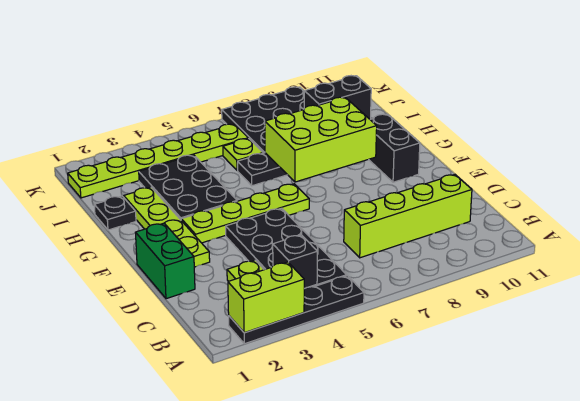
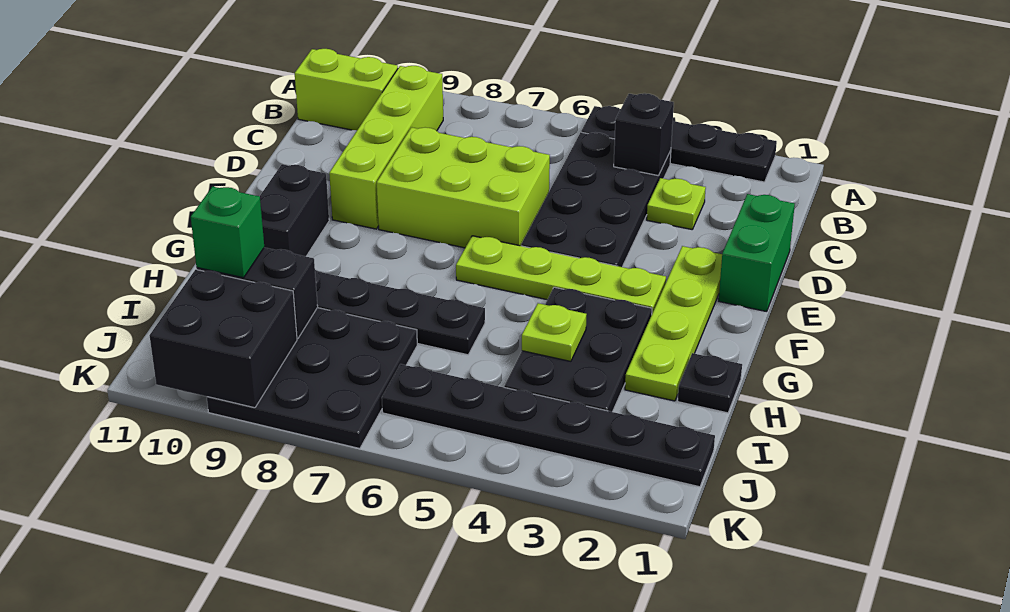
lime 1x2 brick [228,262,305,333] -> lime 1x2 brick moved to [295,49,398,130]
lime 1x4 brick [344,175,472,258] -> lime 1x4 brick turned to [329,66,443,229]
lime 2x3 brick [265,97,377,182] -> lime 2x3 brick moved to [377,127,550,248]
lime 1x1 plate [223,139,263,170] -> lime 1x1 plate moved to [522,303,587,361]
none -> green 1x1 brick [191,187,264,278]
lime 1x6 plate [68,124,248,198] -> black 1x6 plate [382,364,715,487]
none -> black 2x2 brick [150,270,297,408]

